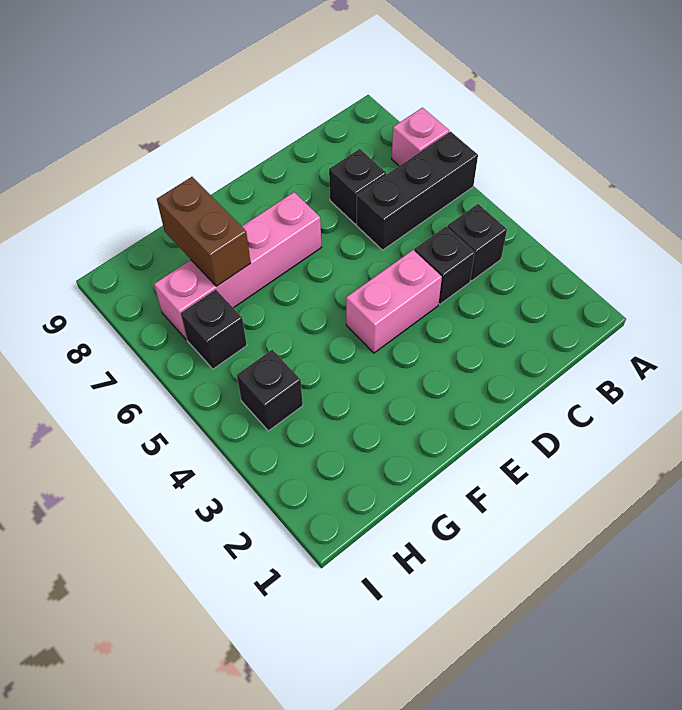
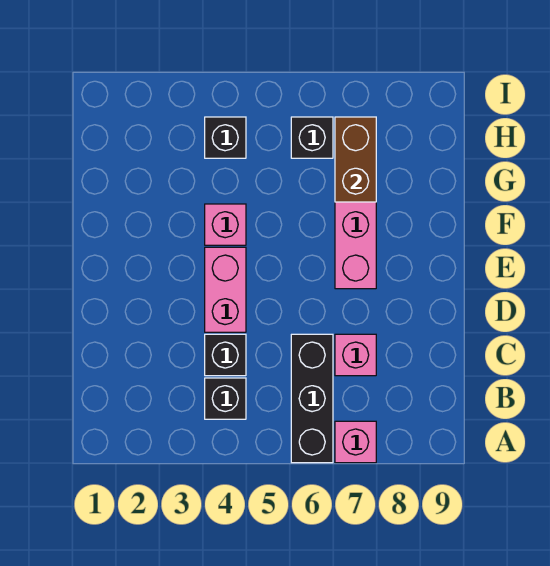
black 1x1 brick [329,149,386,224] -> pink 1x1 brick [335,334,376,376]
none -> pink 1x1 brick [205,204,246,245]
brown 1x2 brick [157,177,251,286] -> brown 1x2 brick turned to [335,117,376,202]

